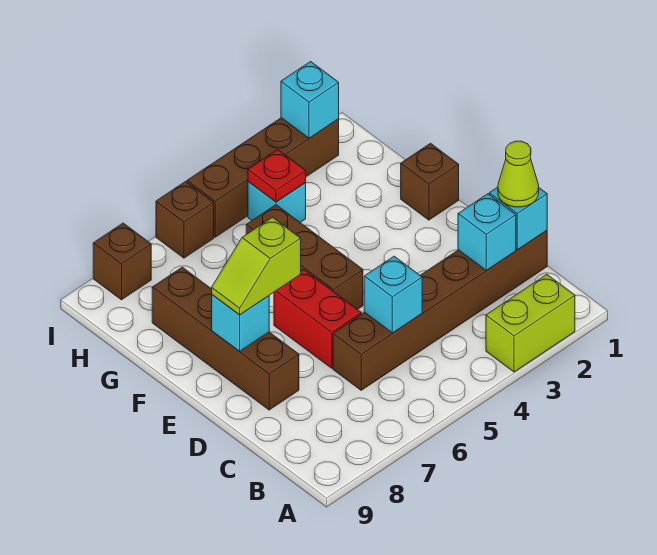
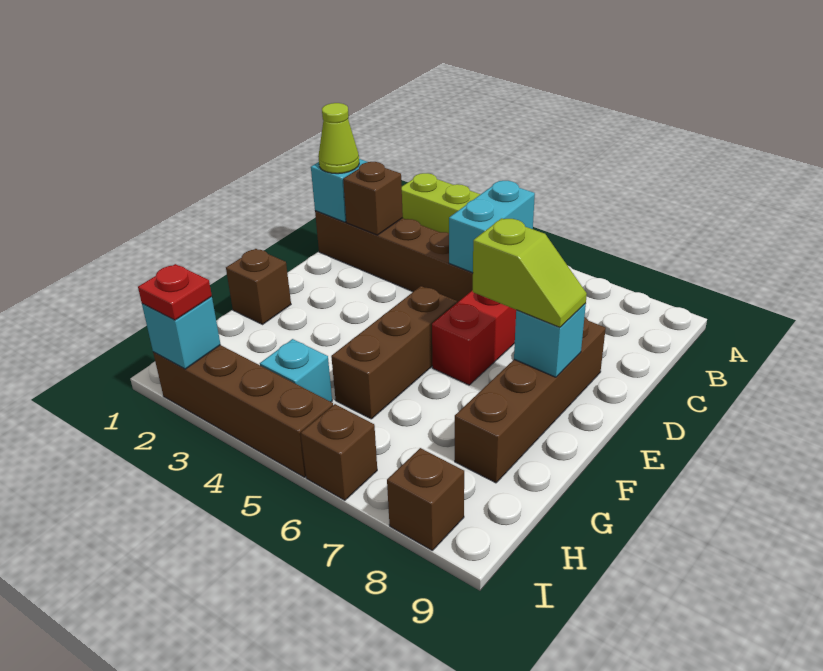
cyan 1x1 brick [458,194,516,270] -> brown 1x1 brick [343,162,403,235]
cyan 1x1 brick [364,256,422,333] -> cyan 1x2 brick [449,181,535,273]
red 1x1 plate [248,150,306,202] -> red 1x1 plate moved to [138,264,212,320]

